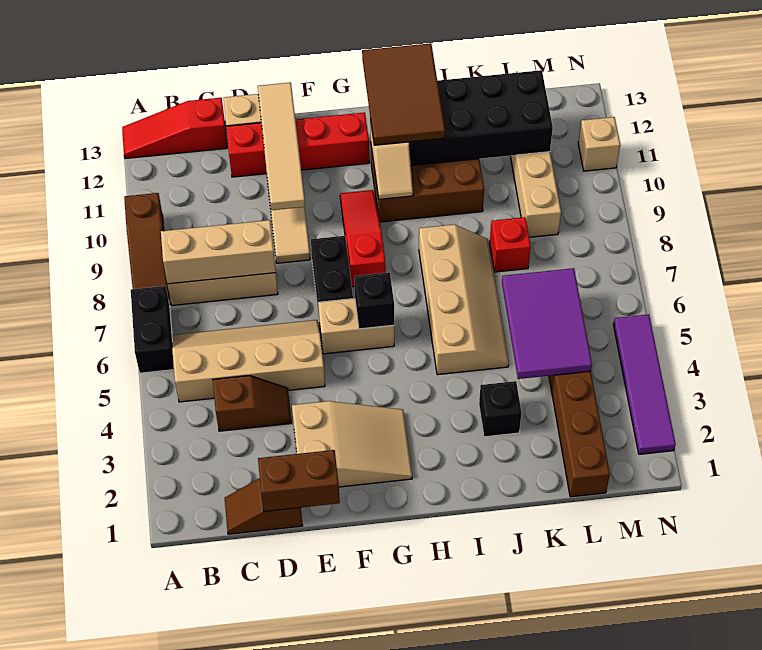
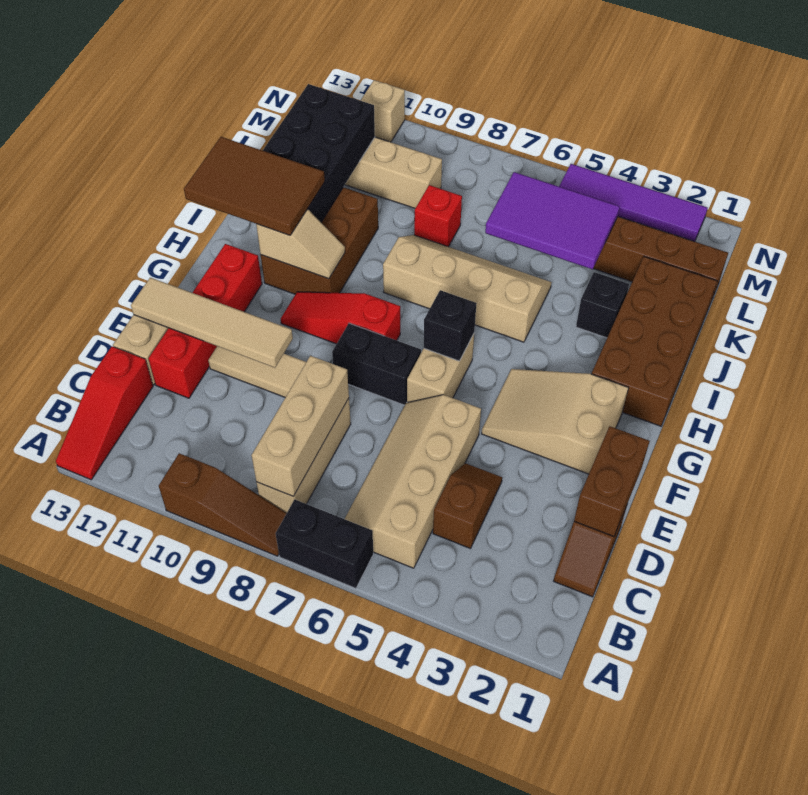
tan 2x3 slope [292,401,412,487] -> tan 2x3 slope turned to [482,369,628,474]
none -> brown 2x4 brick [592,257,717,426]

